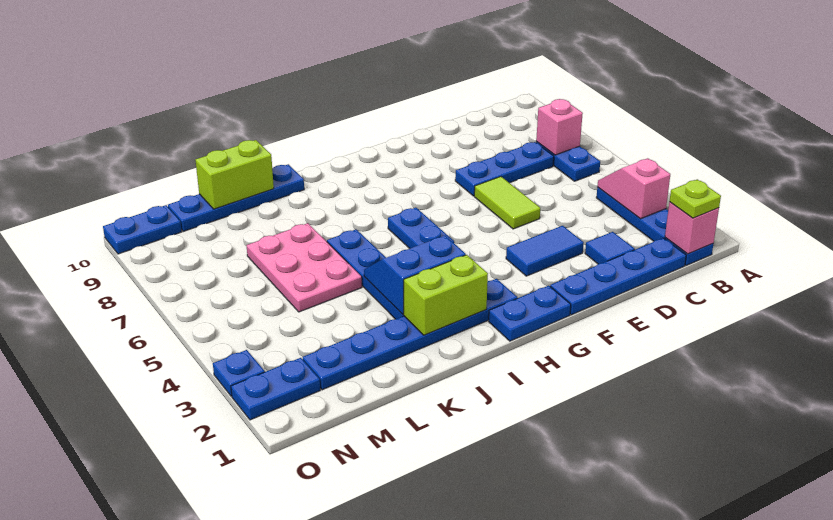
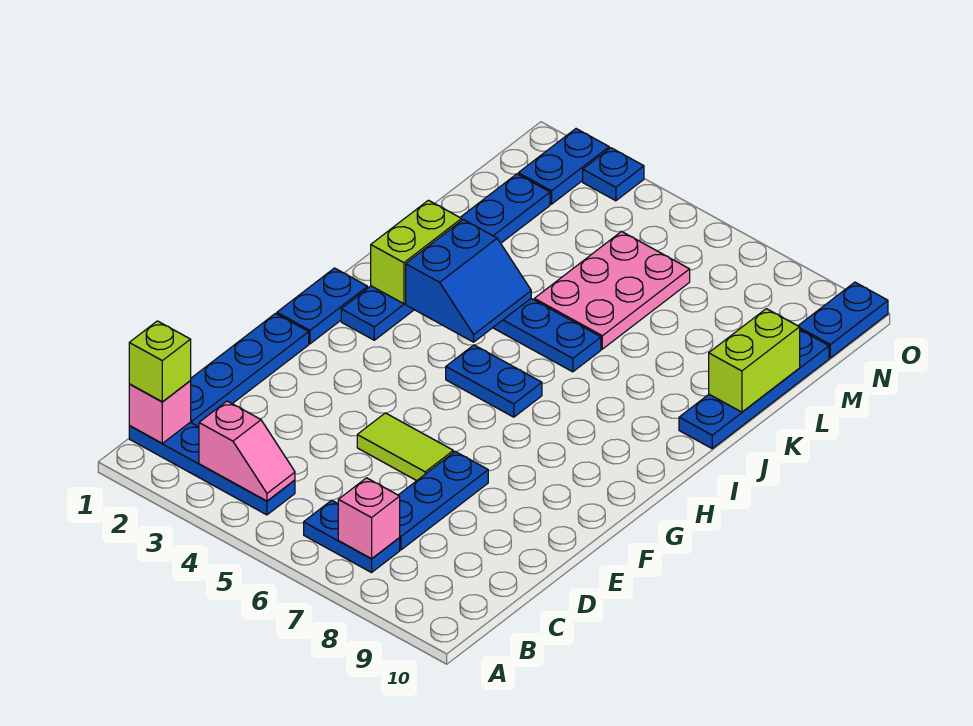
lime 1x1 plate [669,179,721,218] -> lime 1x1 brick [129,321,191,402]
blue 1x1 tile [585,232,635,264] -> none
blue 1x2 tile [506,226,584,276] -> none
pink 2x3 plate [247,223,362,312] -> pink 2x3 plate turned to [534,231,690,349]

